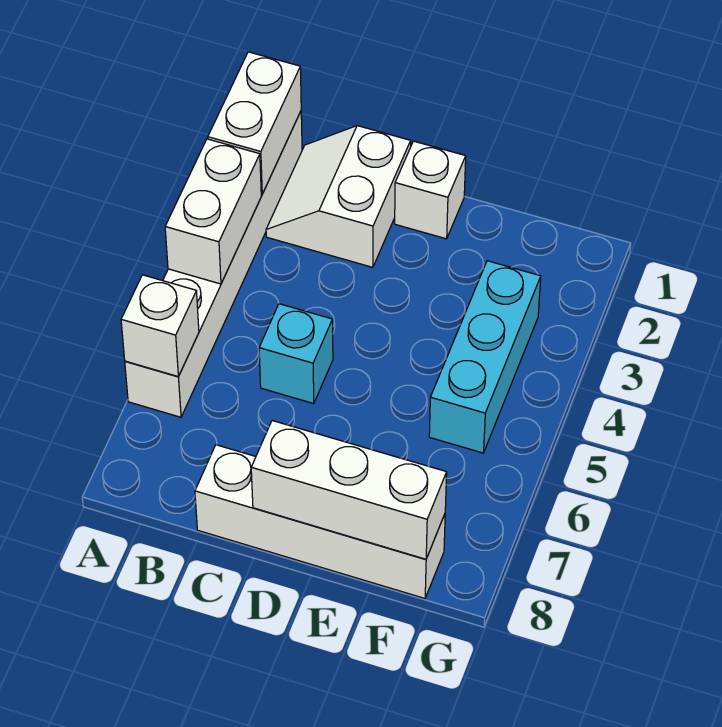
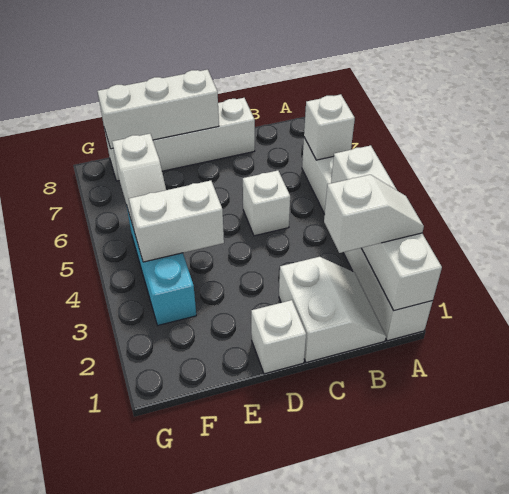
none -> white 1x2 slope [324,175,424,253]
cyan 1x1 brick [259,304,333,404] -> white 1x1 brick [243,170,290,236]
none -> white 1x2 brick [129,181,224,262]
none -> white 1x2 slope [112,134,166,229]

